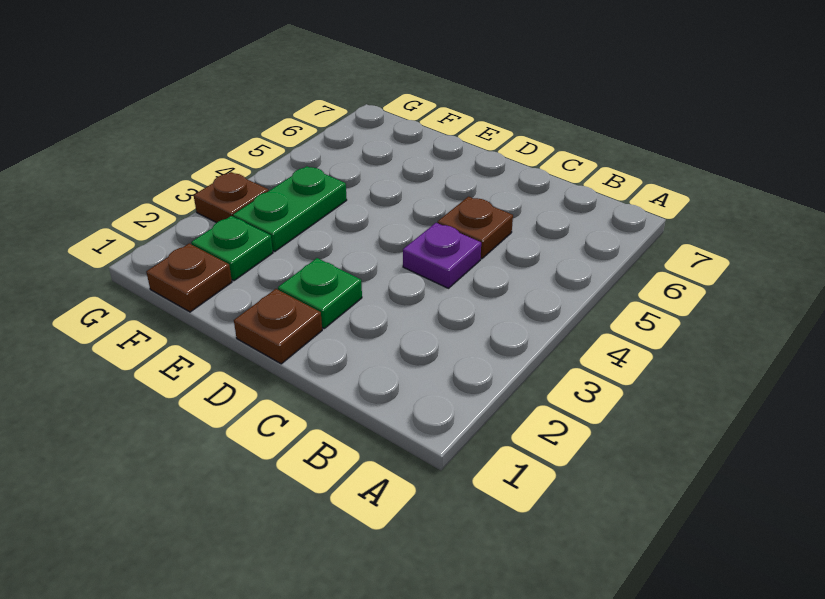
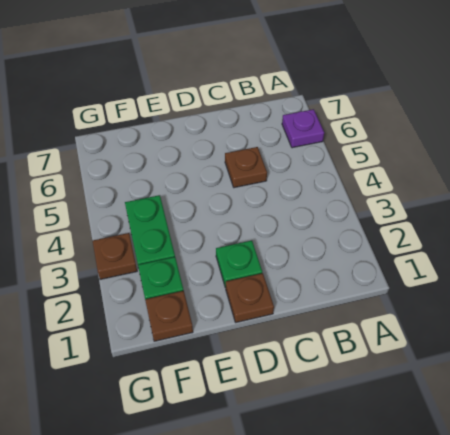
purple 1x1 plate [403,223,481,288] -> purple 1x1 plate moved to [282,109,324,148]

